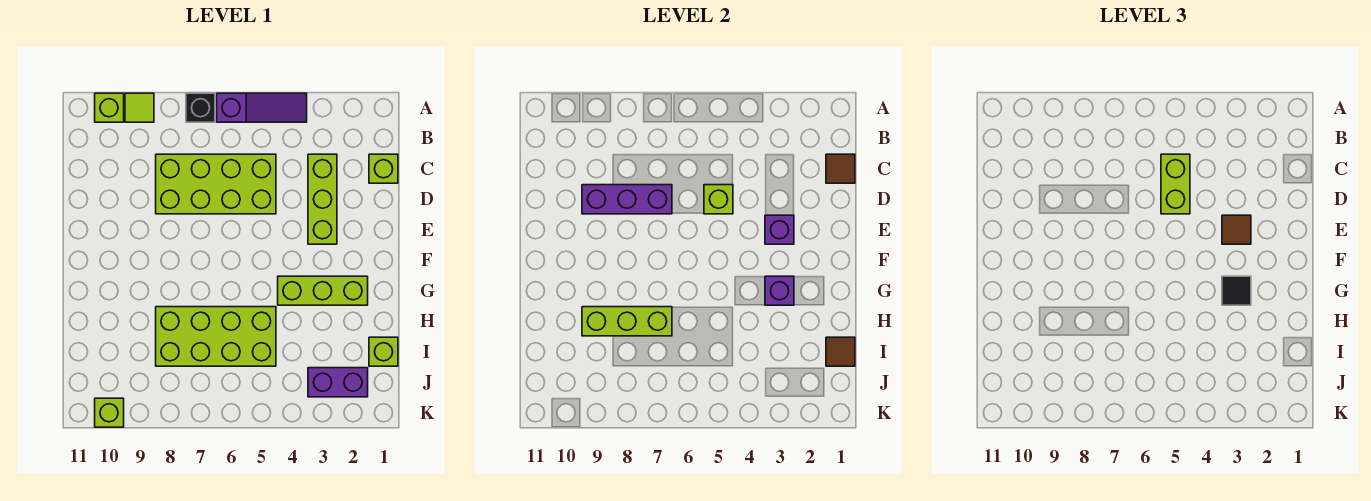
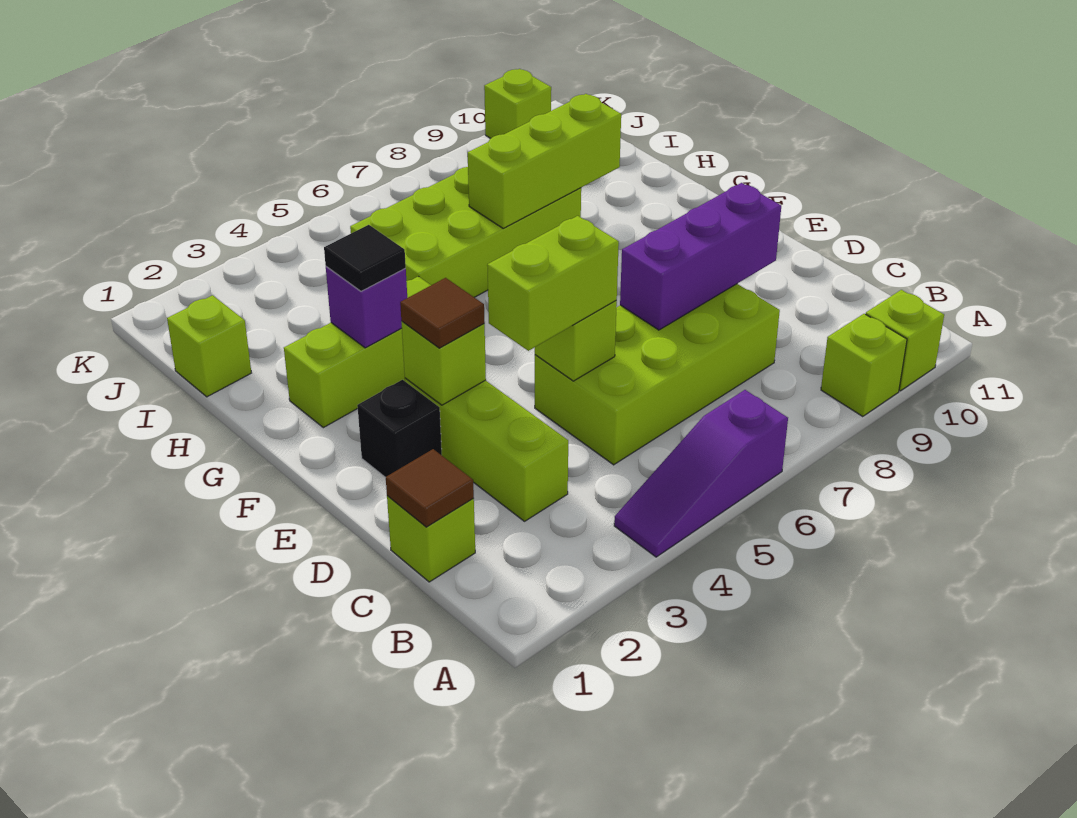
black 1x1 brick [186,93,215,122] -> black 1x1 brick moved to [357,380,442,478]
lime 1x1 tile [125,93,154,122] -> lime 1x1 brick [821,314,907,417]
lime 1x2 brick [1161,154,1190,214] -> lime 1x2 brick turned to [487,216,619,351]
purple 1x1 brick [765,215,794,244] -> lime 1x1 brick [401,322,486,405]
brown 1x1 tile [826,337,855,366] -> none
purple 1x2 brick [308,368,368,397] -> none

